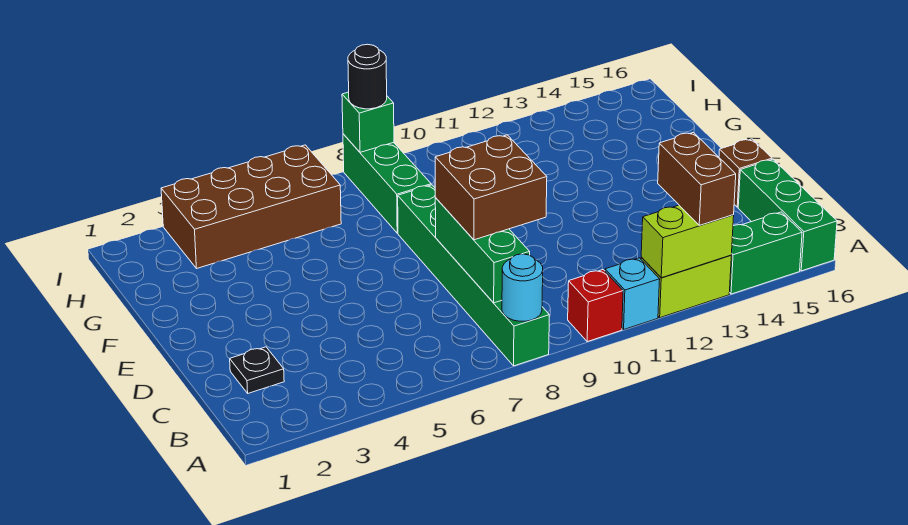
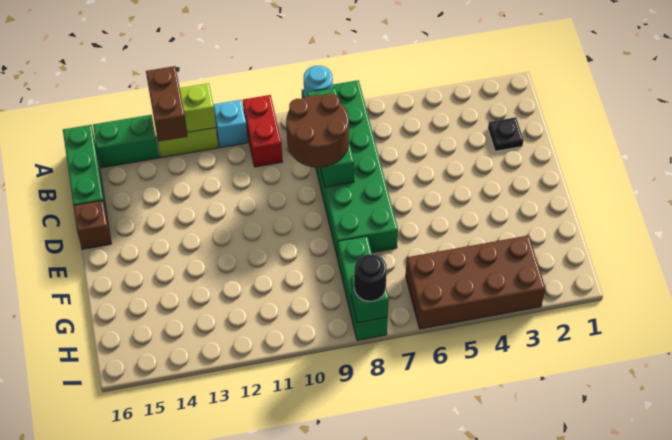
green 1x6 brick [398,185,549,366] -> green 2x6 brick [302,80,398,258]
red 1x1 brick [568,270,623,342] -> red 1x2 brick [243,95,282,167]
brown 2x2 brick [435,135,547,240] -> brown 2x2 round brick [286,93,349,167]

